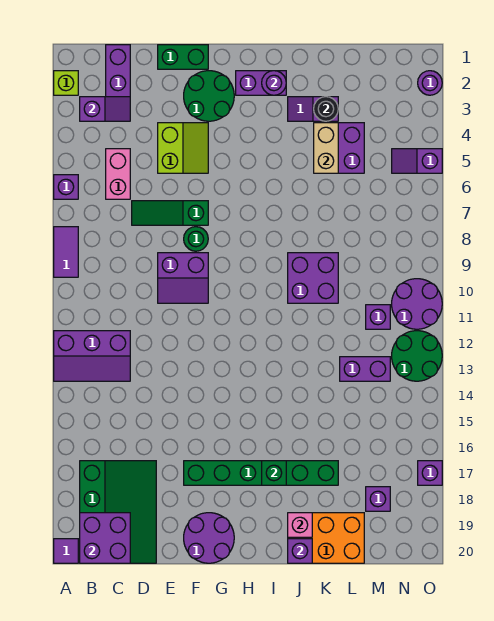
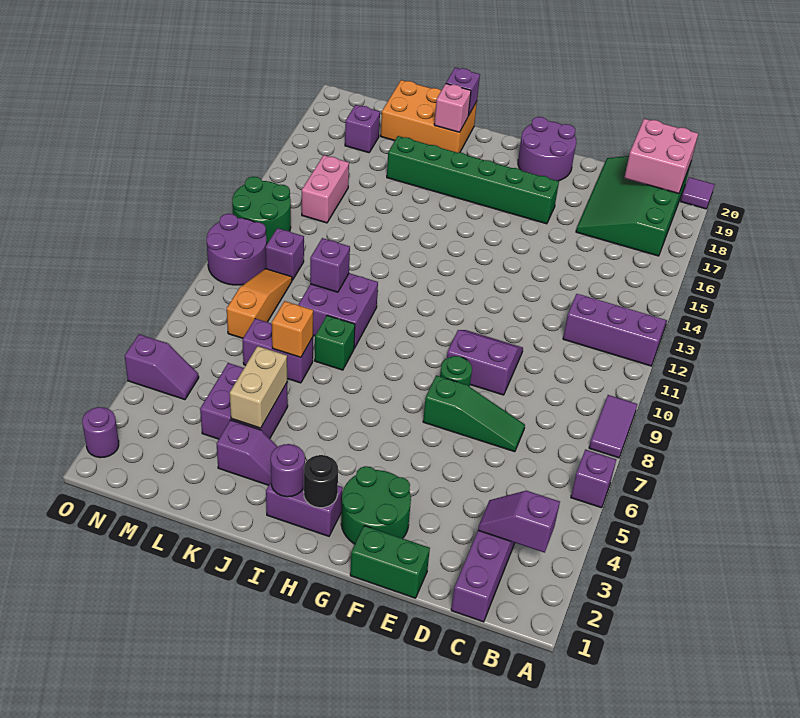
lime 1x1 brick [54,71,78,95] -> none
purple 2x2 brick [80,513,130,563] -> pink 2x2 brick [624,119,698,194]
pink 1x2 brick [106,149,130,199] -> pink 1x2 brick moved to [302,155,349,223]
lime 2x2 slope [158,123,208,173] -> none
green 1x1 brick [262,461,286,485] -> green 1x1 brick moved to [315,315,355,370]
black 1x1 round brick [314,97,338,121] -> black 1x1 round brick moved to [304,455,338,508]
none -> orange 1x1 brick [272,301,313,357]
purple 1x2 brick [340,357,390,381] -> purple 1x2 brick moved to [242,318,313,383]
none -> orange 1x3 slope [227,269,292,338]
purple 1x1 brick [418,461,442,485] -> purple 1x1 brick moved to [310,238,350,292]

